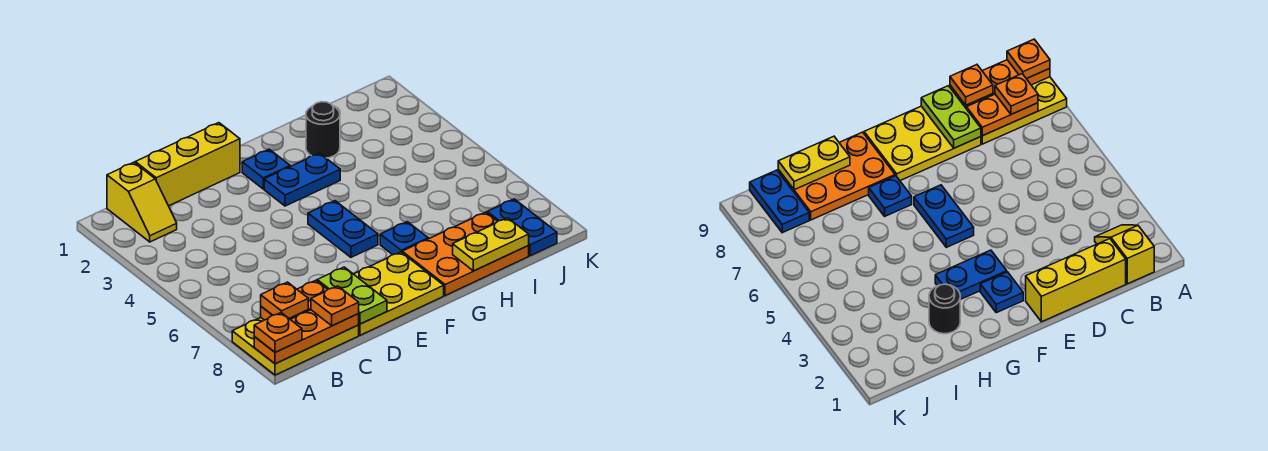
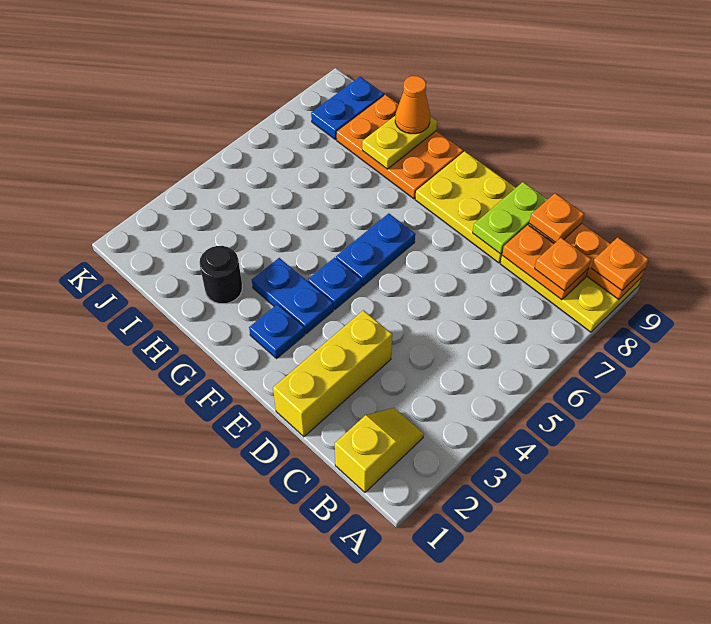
yellow 1x3 brick [135,123,240,206] -> yellow 1x3 brick turned to [273,310,392,437]
blue 1x1 plate [380,222,428,255] -> blue 1x1 plate moved to [308,258,361,309]
yellow 1x2 plate [453,218,529,271] -> yellow 1x2 plate turned to [362,116,437,169]
none -> orange 1x1 cone [395,76,430,134]

